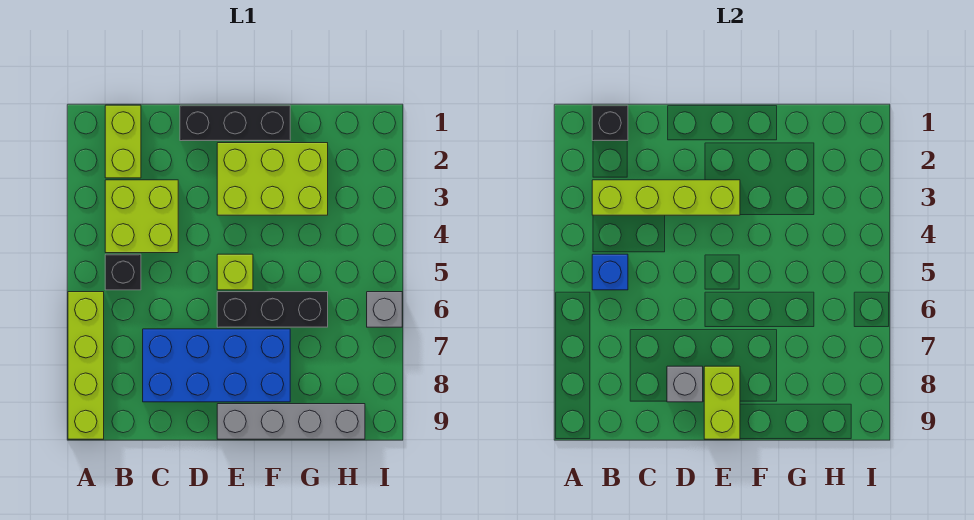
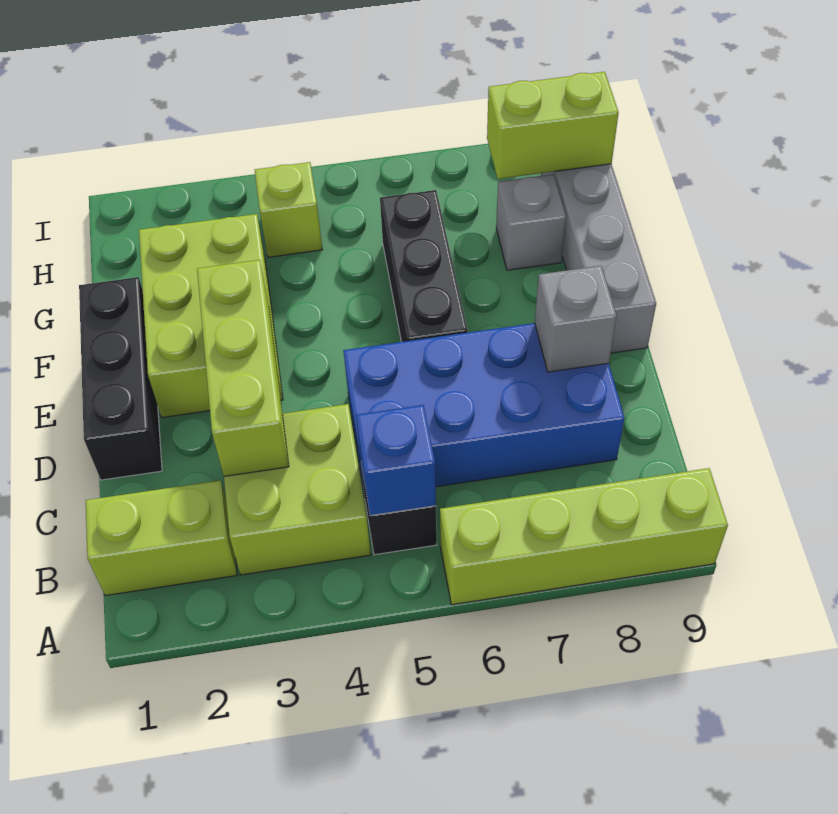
black 1x1 brick [592,105,628,141] -> none
lime 1x4 brick [592,180,740,215] -> lime 1x3 brick [197,260,289,476]
blue 2x4 brick [143,329,290,402] -> blue 2x4 brick turned to [343,323,625,496]
lime 1x1 brick [217,254,253,290] -> lime 1x1 brick moved to [255,162,322,257]
lime 1x2 brick [704,366,740,439] -> lime 1x2 brick moved to [487,72,619,179]
grey 1x1 brick [367,292,402,327] -> grey 1x1 brick moved to [496,174,566,270]

